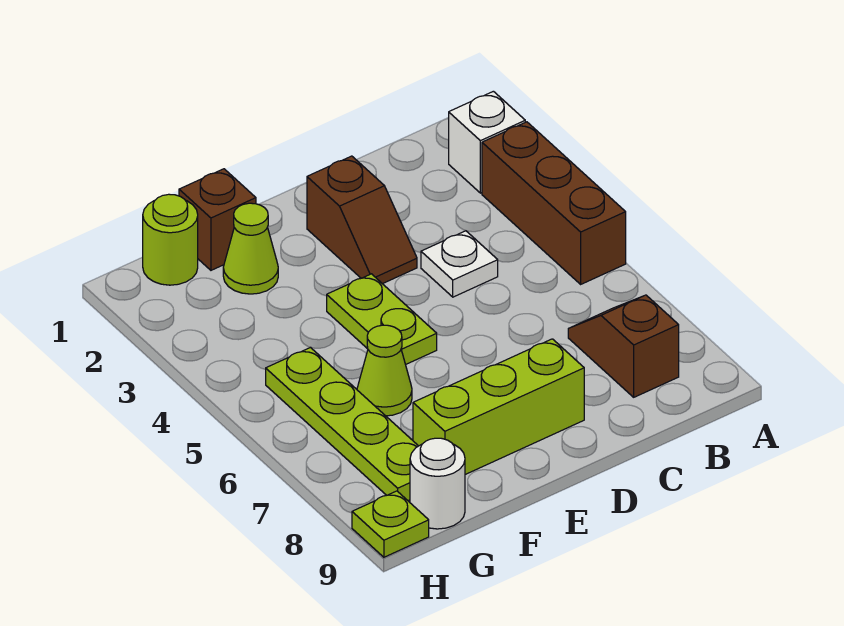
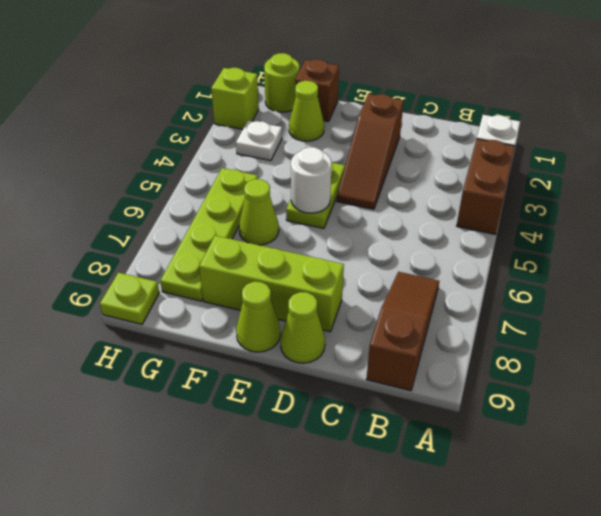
brown 1x3 brick [482,122,626,284] -> brown 1x2 brick [457,139,515,234]
brown 1x2 slope [568,295,679,397] -> brown 1x3 slope [366,272,439,391]
white 1x1 plate [421,231,498,297] -> white 1x1 plate moved to [236,120,282,161]
brown 1x2 slope [307,156,417,284] -> brown 1x3 slope [337,94,404,209]
none -> lime 1x1 cone [280,292,325,363]
none -> lime 1x1 cone [236,282,281,352]
white 1x1 round brick [410,438,465,529] -> white 1x1 round brick moved to [291,147,332,213]
none -> lime 1x1 brick [211,68,259,129]

